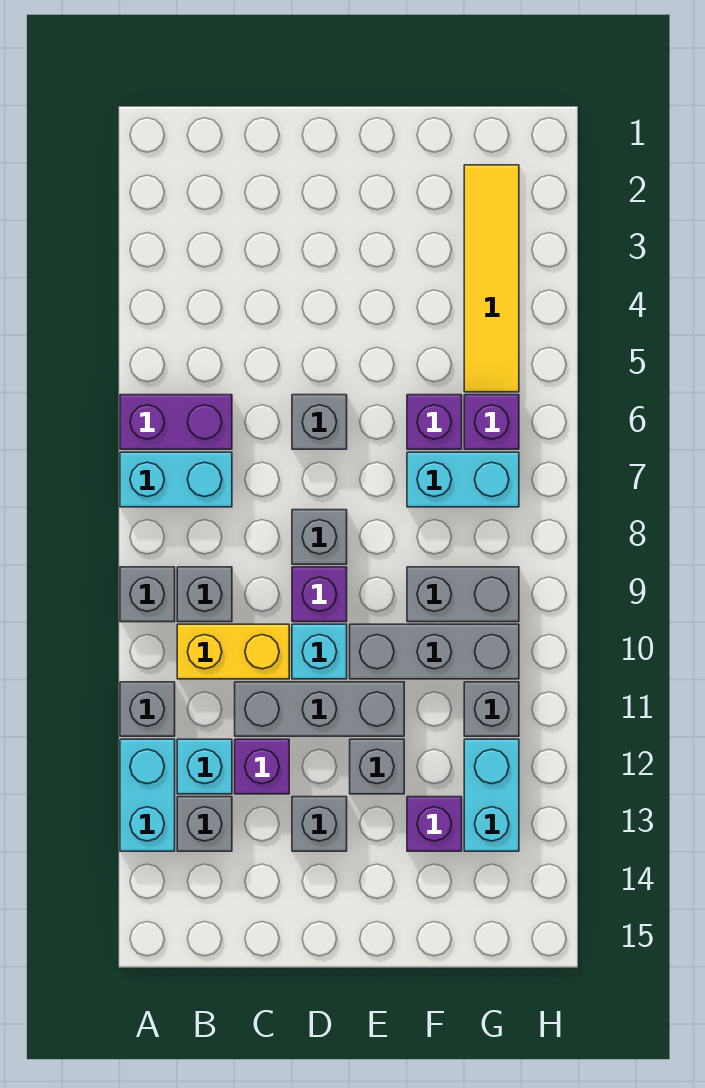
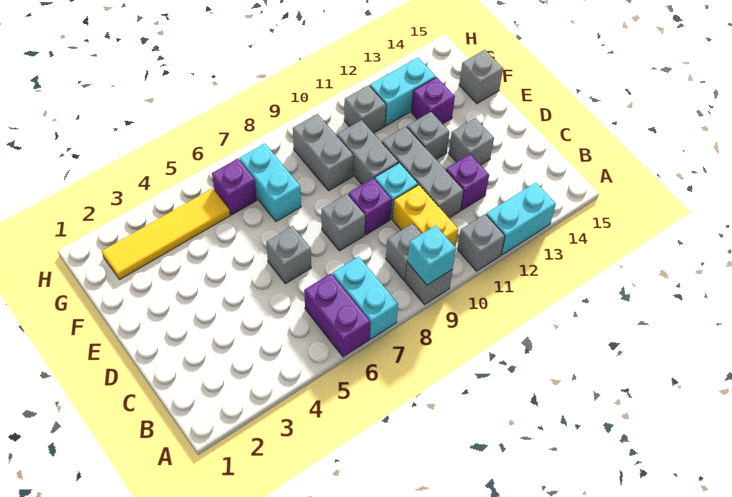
cyan 1x1 brick [177,739,232,794] -> cyan 1x1 brick moved to [407,225,456,285]
grey 1x1 brick [177,797,232,851] -> grey 1x1 brick moved to [459,50,503,104]
grey 1x3 brick [350,624,519,679] -> grey 1x2 brick [337,120,399,185]
purple 1x1 brick [407,395,462,449] -> none

